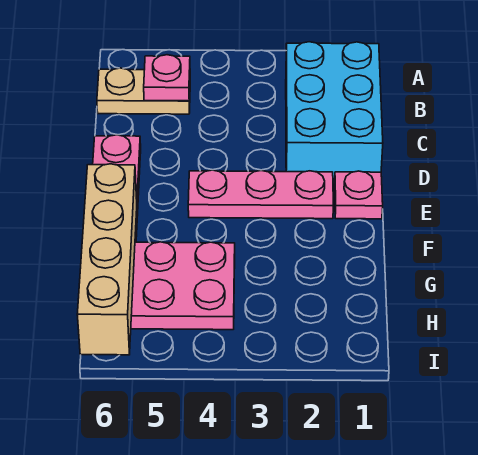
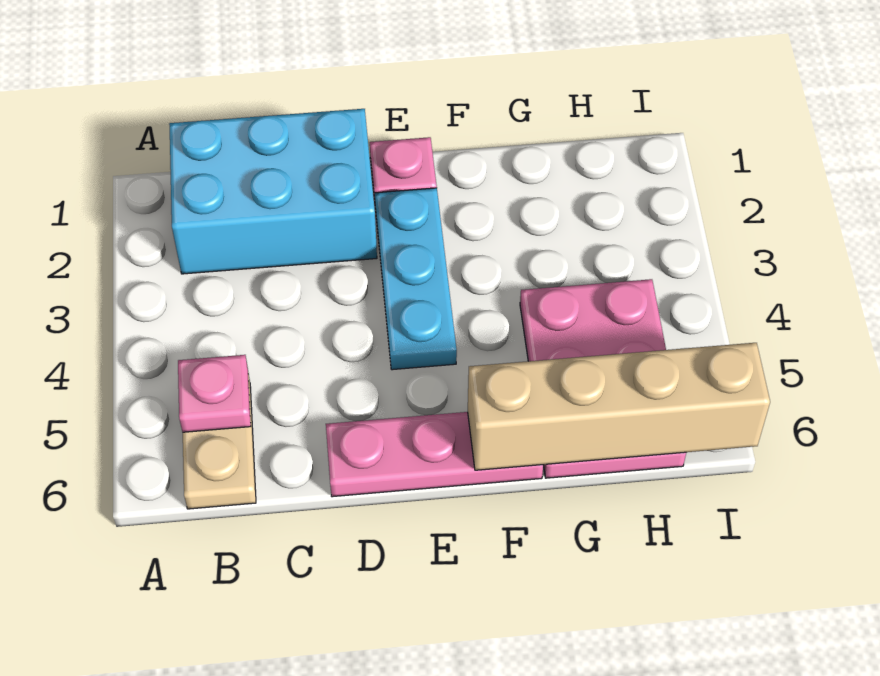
pink 1x3 plate [188,170,333,219] -> cyan 1x3 plate [375,188,457,370]

